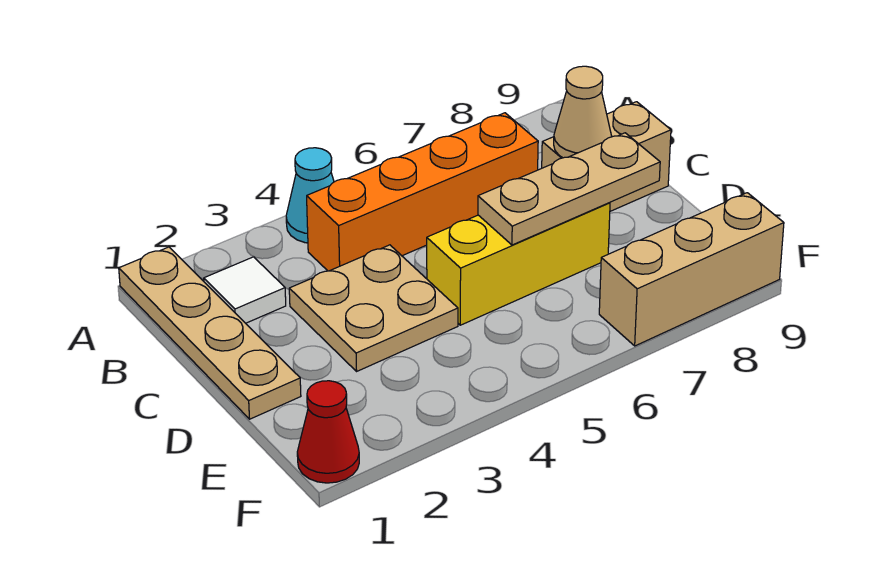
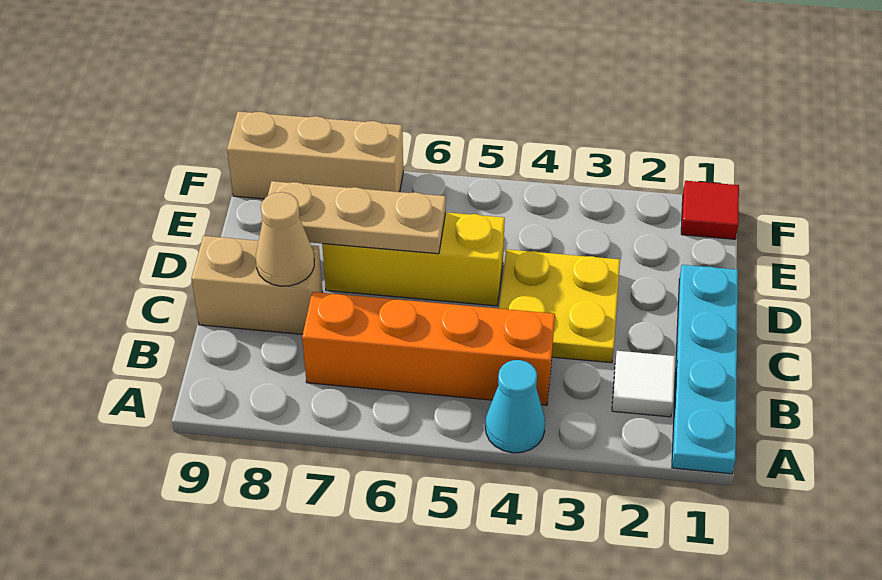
tan 1x4 plate [119,247,301,419] -> cyan 1x4 plate [672,265,738,474]
tan 2x2 plate [289,245,458,371] -> yellow 2x2 plate [499,249,620,363]
red 1x1 cone [297,381,359,483] -> red 1x1 tile [681,181,739,239]

